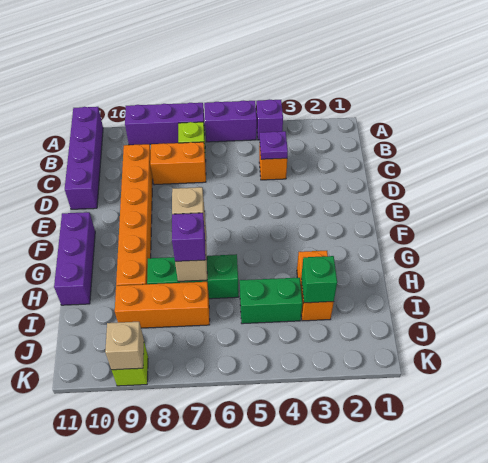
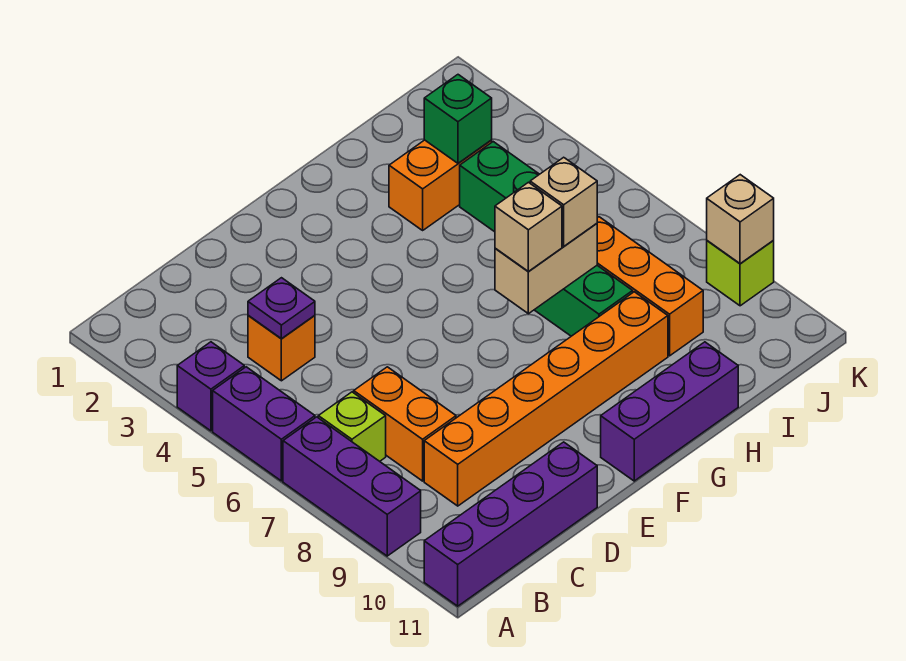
purple 1x1 brick [172,213,206,261] -> tan 1x1 brick [530,157,597,246]

